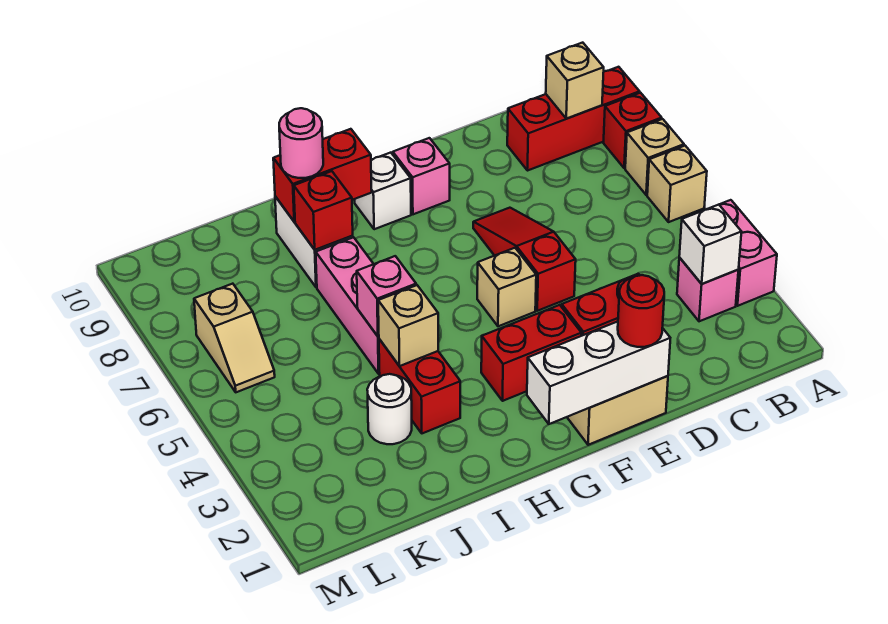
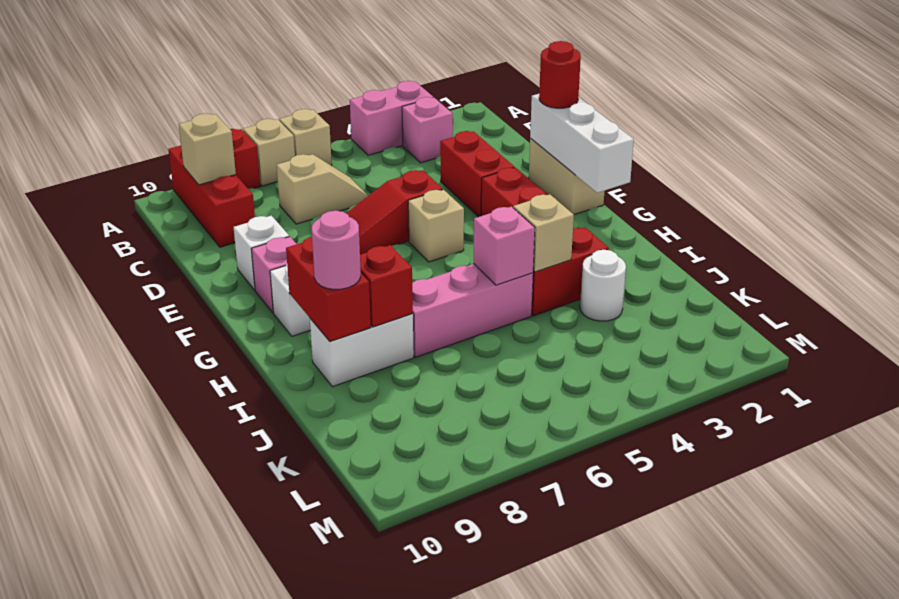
white 1x1 brick [679,205,741,284] -> white 1x1 brick moved to [234,216,289,290]
tan 1x2 slope [194,284,275,392] -> tan 1x2 slope moved to [277,154,367,224]

